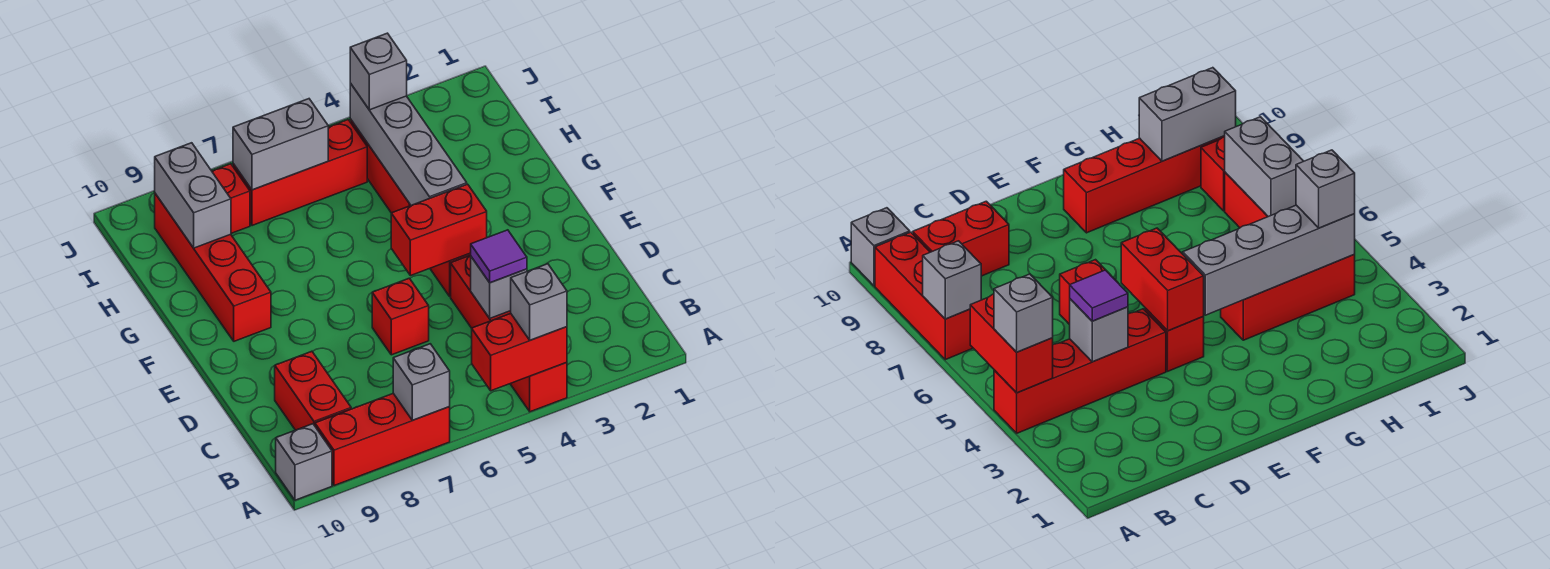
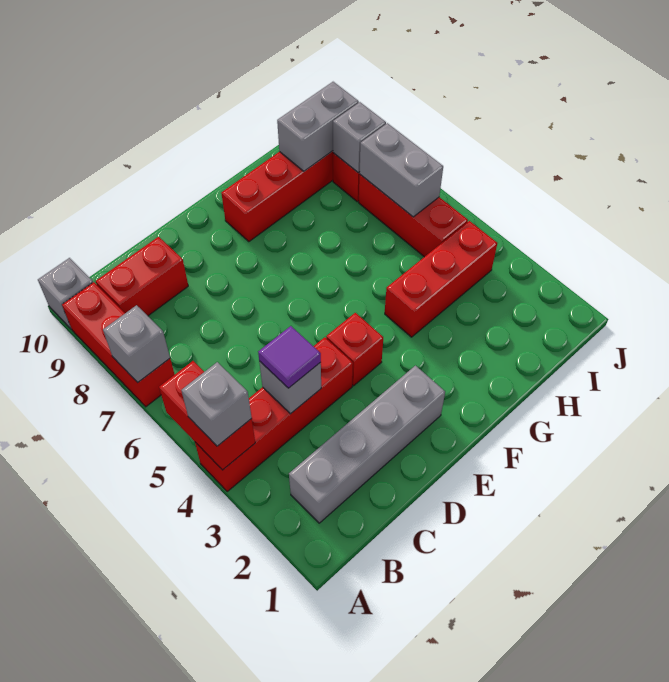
red 1x1 brick [372,278,429,355] -> none
red 1x2 brick [391,184,487,276] -> none
grey 1x4 brick [350,83,467,205] -> grey 1x4 brick moved to [289,366,445,523]
grey 1x1 brick [350,33,407,110] -> grey 1x1 brick moved to [333,102,386,173]

